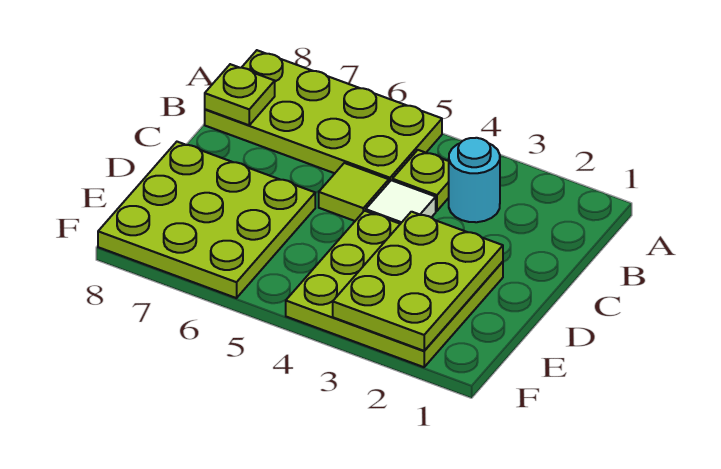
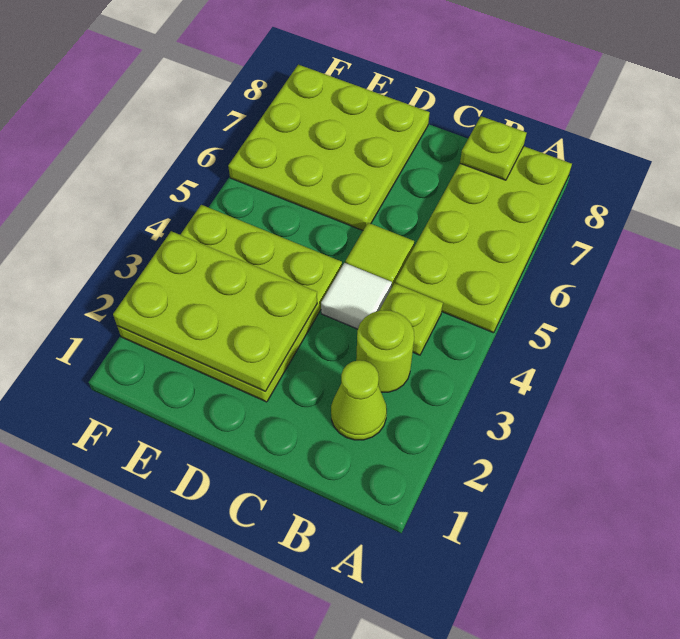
none -> lime 1x1 cone [331,360,387,440]
cyan 1x1 round brick [449,138,500,222] -> lime 1x1 round brick [356,310,414,392]

